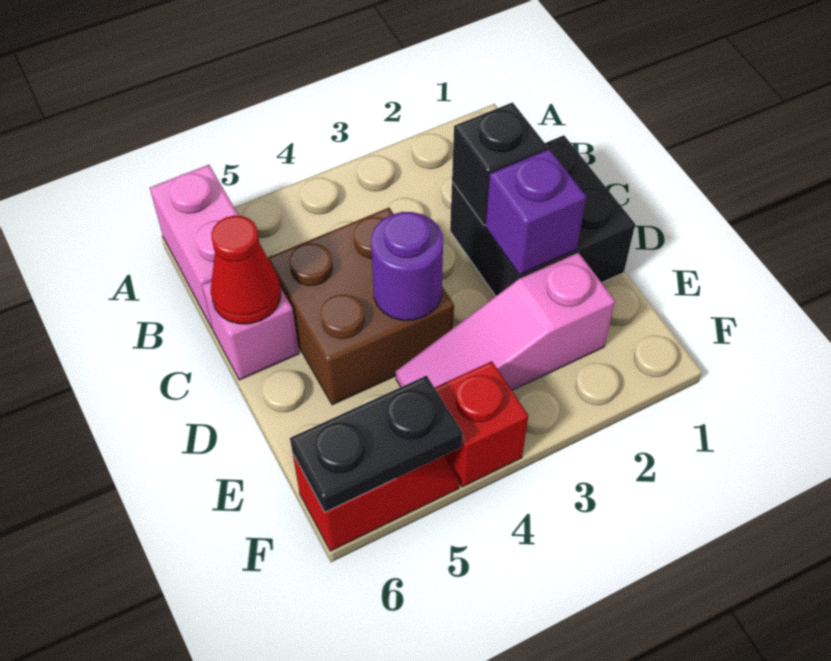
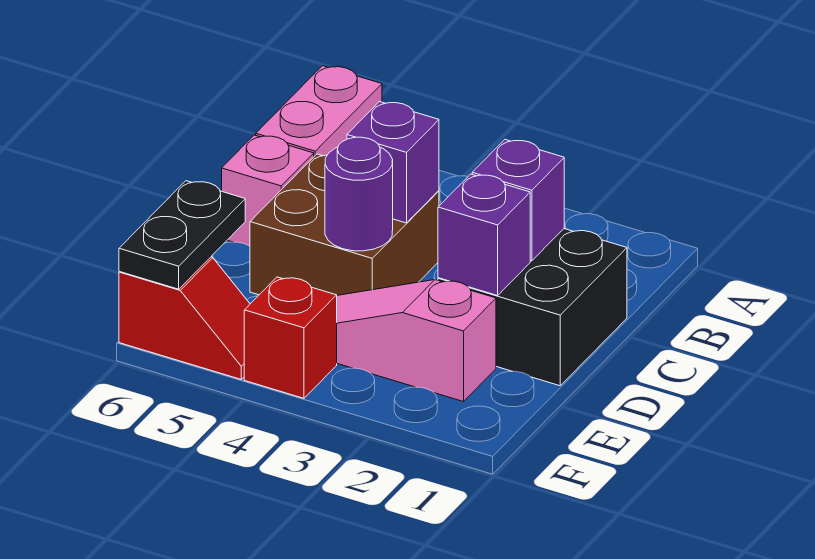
black 1x1 brick [452,102,547,225] -> purple 1x1 brick [472,140,564,261]
none -> purple 1x1 brick [347,102,439,223]
red 1x1 cone [211,216,281,324] -> none
black 1x2 plate [290,376,463,512] -> black 1x2 plate turned to [119,181,245,289]

